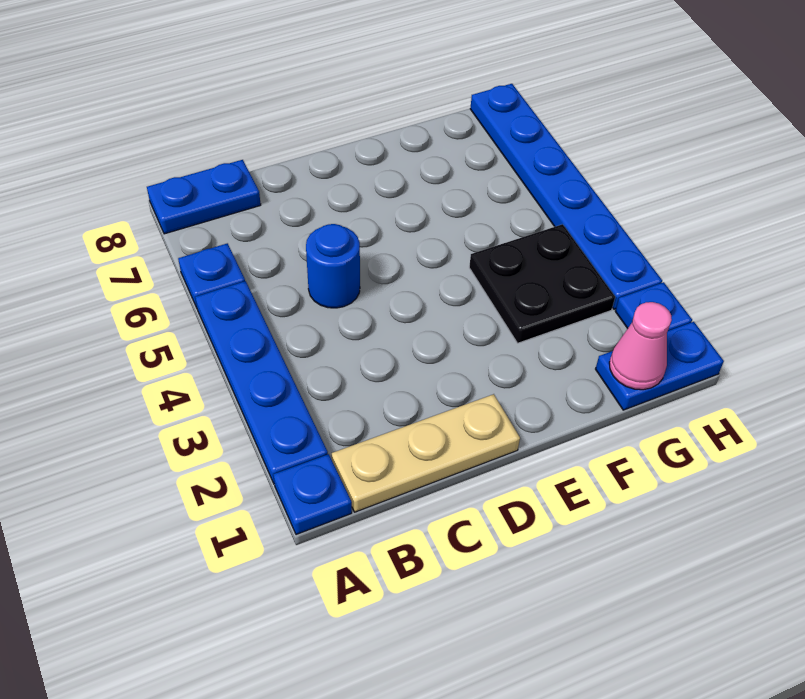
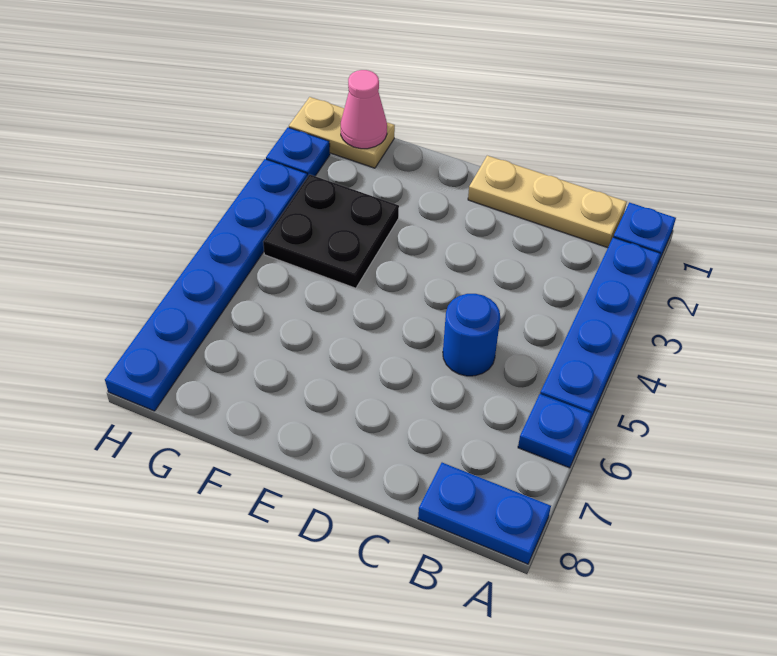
blue 1x2 plate [596,322,724,410] -> tan 1x2 plate [289,97,395,168]

